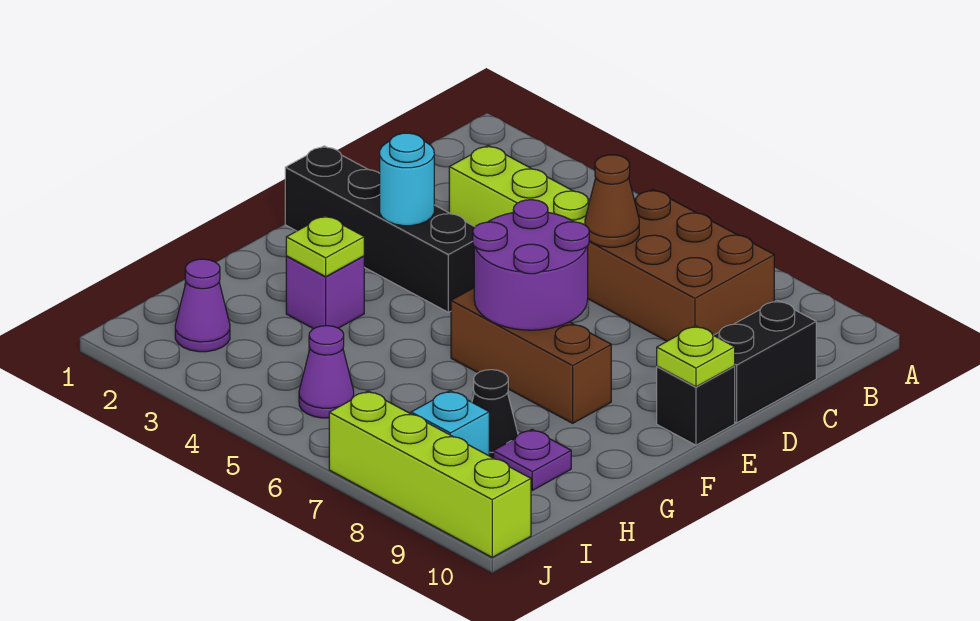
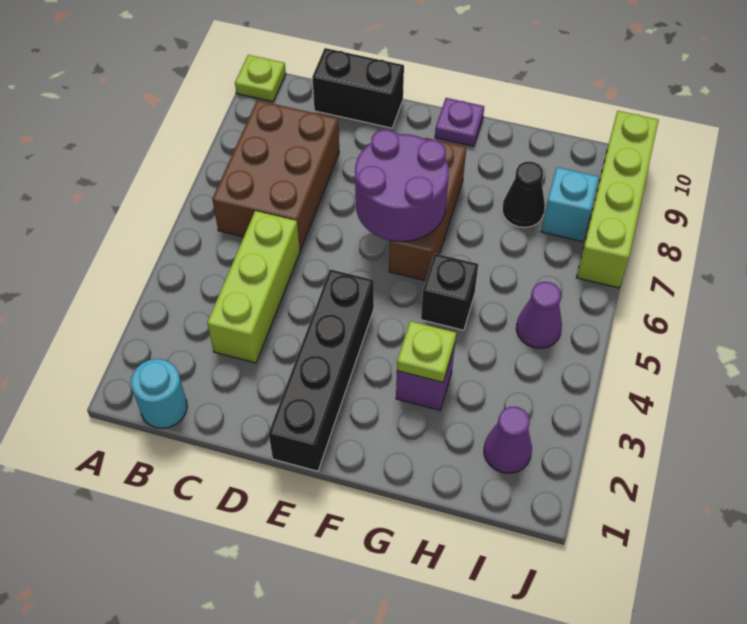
brown 1x1 cone [585,155,639,247] -> none
cyan 1x1 round brick [380,133,434,226] -> cyan 1x1 round brick moved to [131,359,187,428]
black 1x1 brick [657,366,735,445] -> black 1x1 brick moved to [421,254,478,330]
lime 1x1 plate [657,326,735,387] -> lime 1x1 plate moved to [235,55,286,102]
purple 1x1 plate [493,430,571,490] -> purple 1x1 plate moved to [435,98,484,146]

